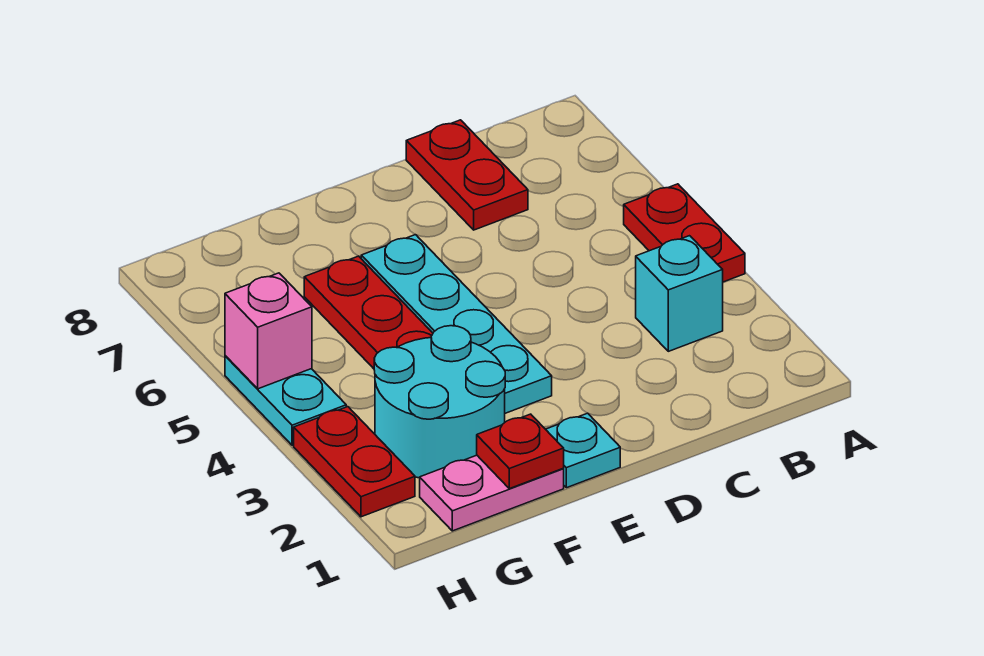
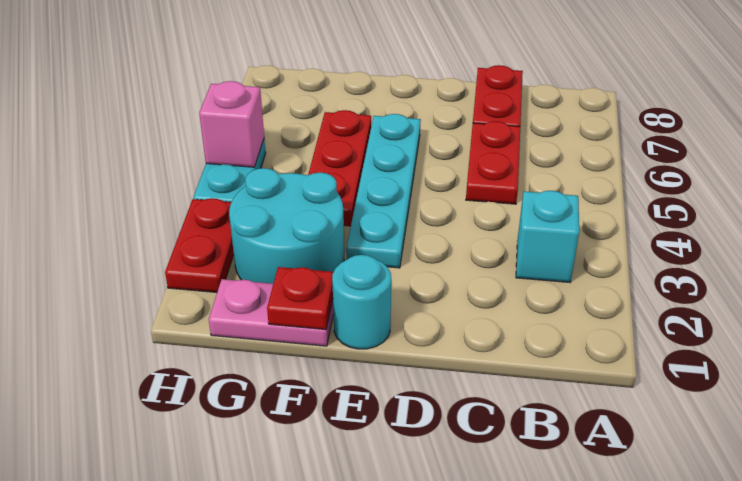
red 1x2 plate [624,184,745,282] -> red 1x2 plate moved to [466,121,520,204]
cyan 1x1 plate [546,413,620,488] -> cyan 1x1 round brick [332,255,391,349]

